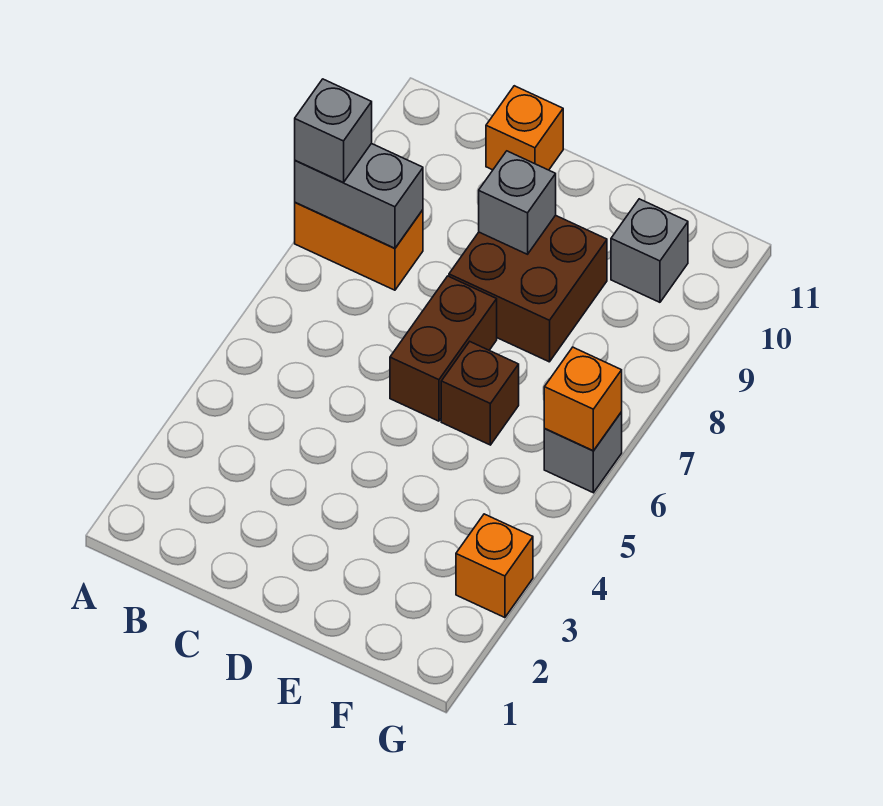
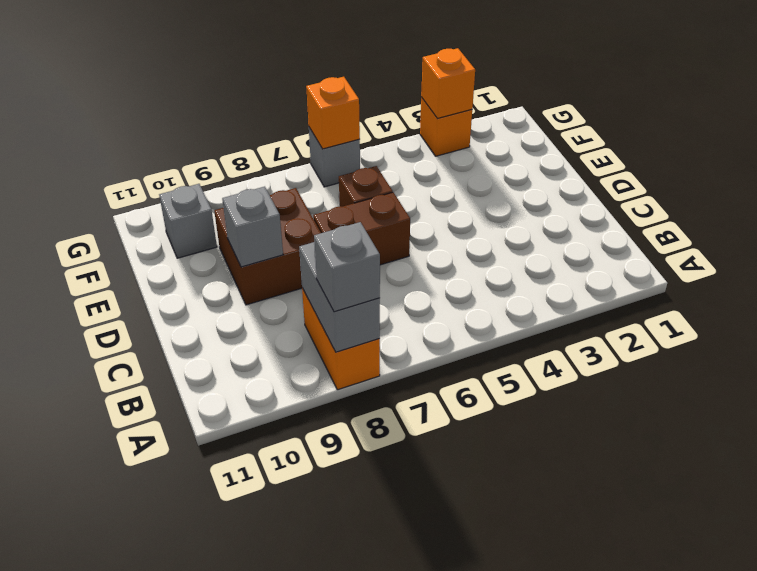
orange 1x1 brick [486,86,563,170] -> orange 1x1 brick moved to [421,48,475,118]

